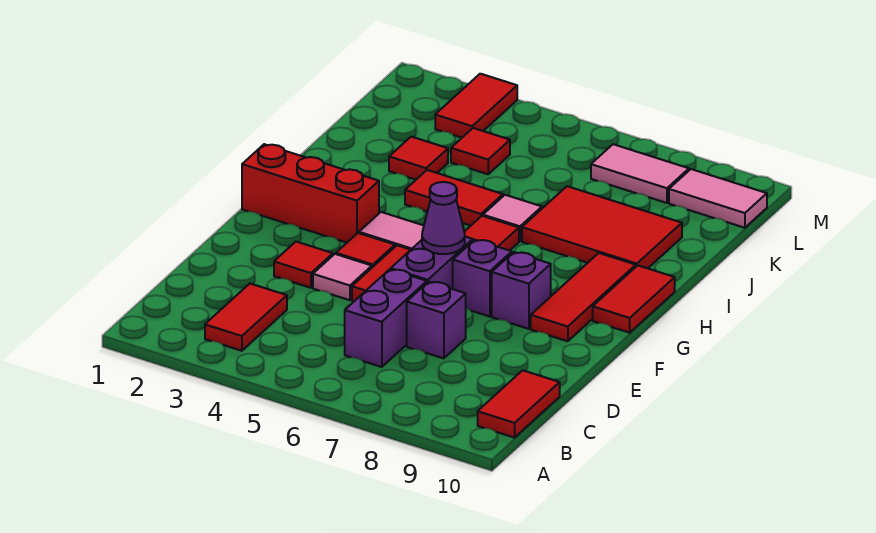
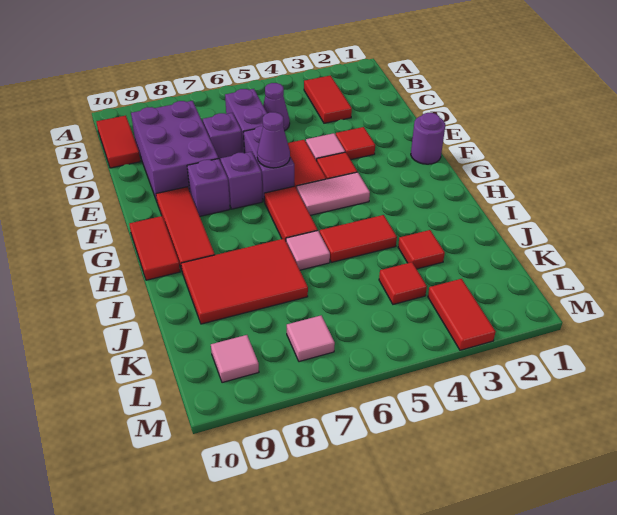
none -> purple 1x1 cone [263,83,290,131]
none -> purple 2x3 brick [131,101,219,201]
none -> purple 1x1 round brick [411,113,445,164]
red 1x3 brick [242,144,379,243] -> none
pink 1x2 tile [591,144,689,203] -> pink 1x1 tile [287,316,335,362]
pink 1x2 tile [669,169,767,228] -> pink 1x1 tile [211,335,259,383]

